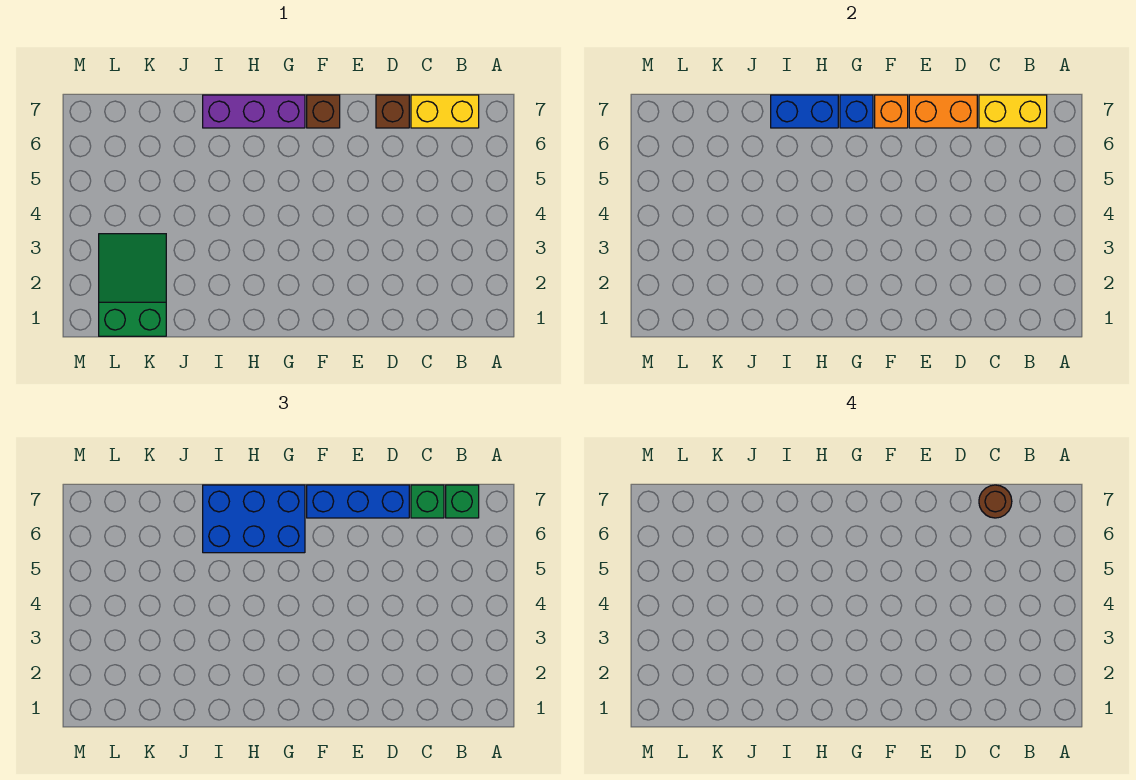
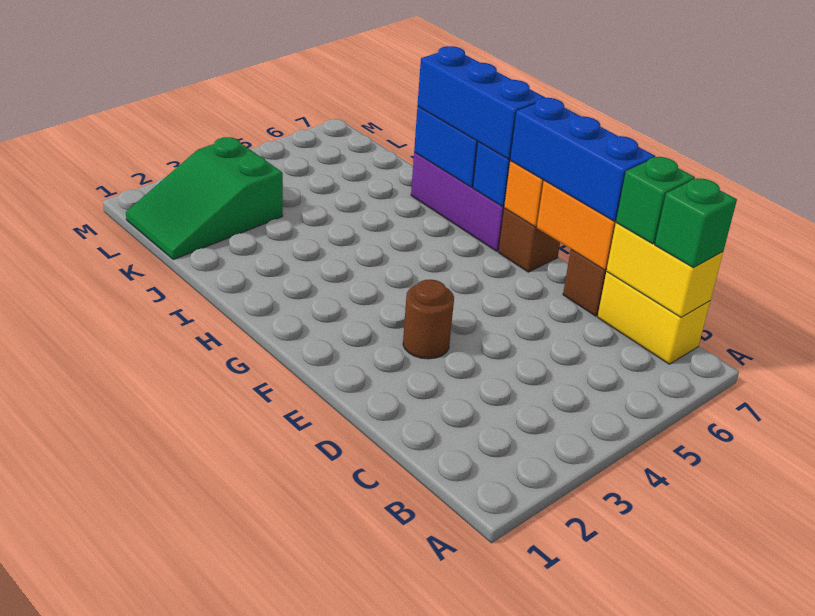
brown 1x1 round brick [979,485,1012,518] -> brown 1x1 round brick moved to [403,279,454,359]
blue 2x3 brick [203,485,305,553] -> blue 1x3 brick [417,46,545,159]
green 2x3 slope [99,234,166,336] -> green 2x3 slope turned to [126,137,283,260]

